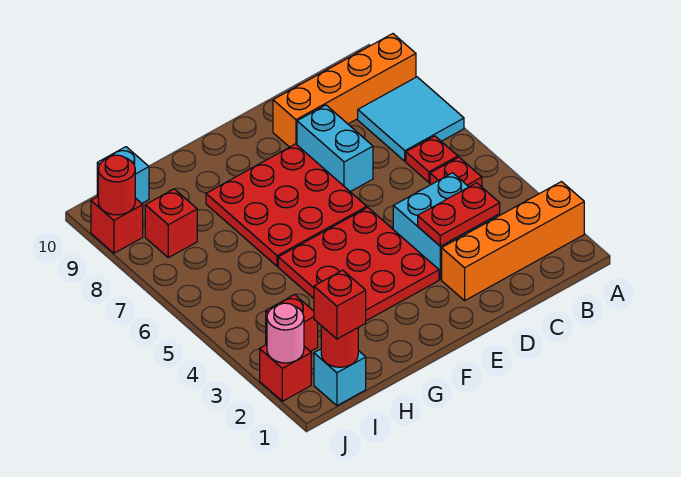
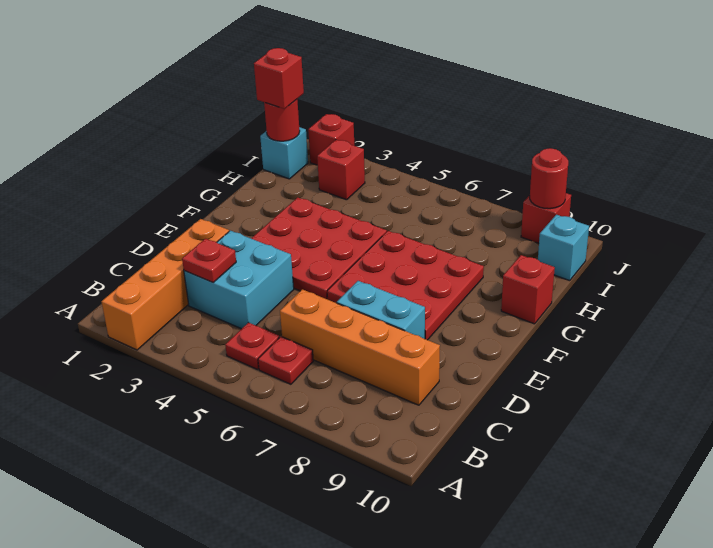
cyan 2x2 tile [358,77,464,161] -> none
orange 1x4 brick [273,34,416,147] -> orange 1x4 brick turned to [280,289,440,405]
red 1x2 plate [418,183,500,246] -> red 1x1 plate [182,239,236,282]
red 1x1 brick [145,189,197,258] -> red 1x1 brick moved to [501,255,555,324]
pink 1x1 round brick [267,303,304,363] -> none

